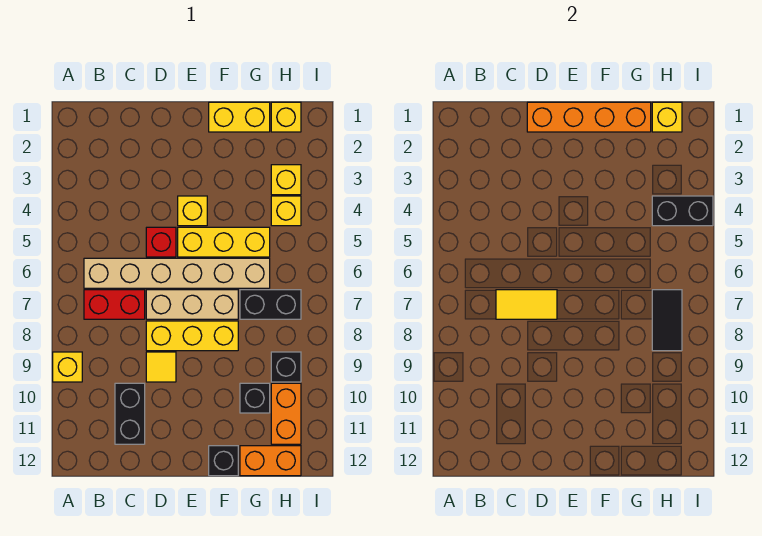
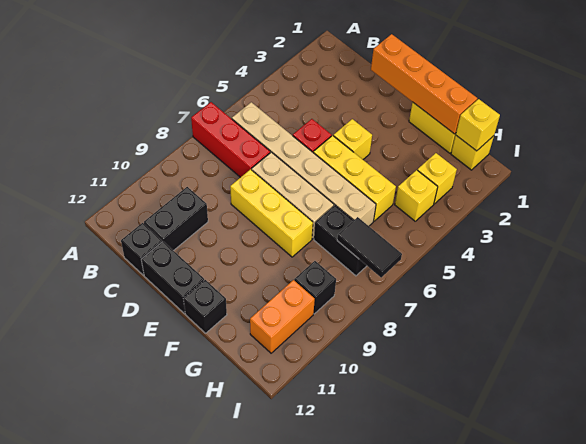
yellow 1x1 brick [53,352,82,382] -> none
red 1x2 brick [84,290,145,319] -> red 1x3 brick [191,102,270,177]
yellow 1x2 tile [496,290,557,319] -> none
yellow 1x1 tile [146,352,176,382] -> none
black 1x1 brick [240,383,270,413] -> black 1x1 brick moved to [121,223,162,275]
orange 1x2 brick [240,446,301,476] -> none
black 1x2 brick [652,196,713,226] -> black 1x2 brick moved to [141,242,204,314]
black 1x2 tile [652,290,682,351] -> black 1x2 tile turned to [337,217,402,277]

